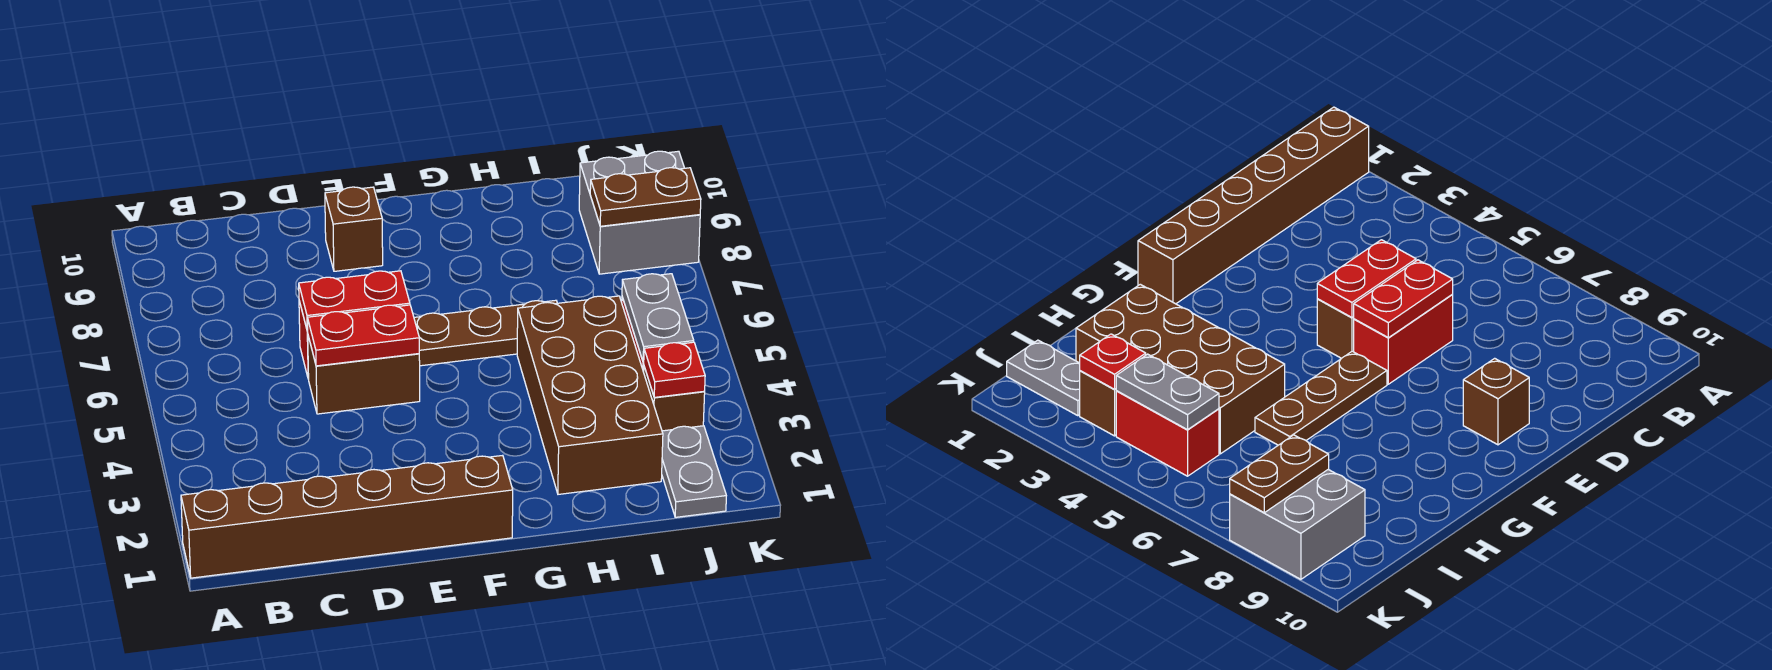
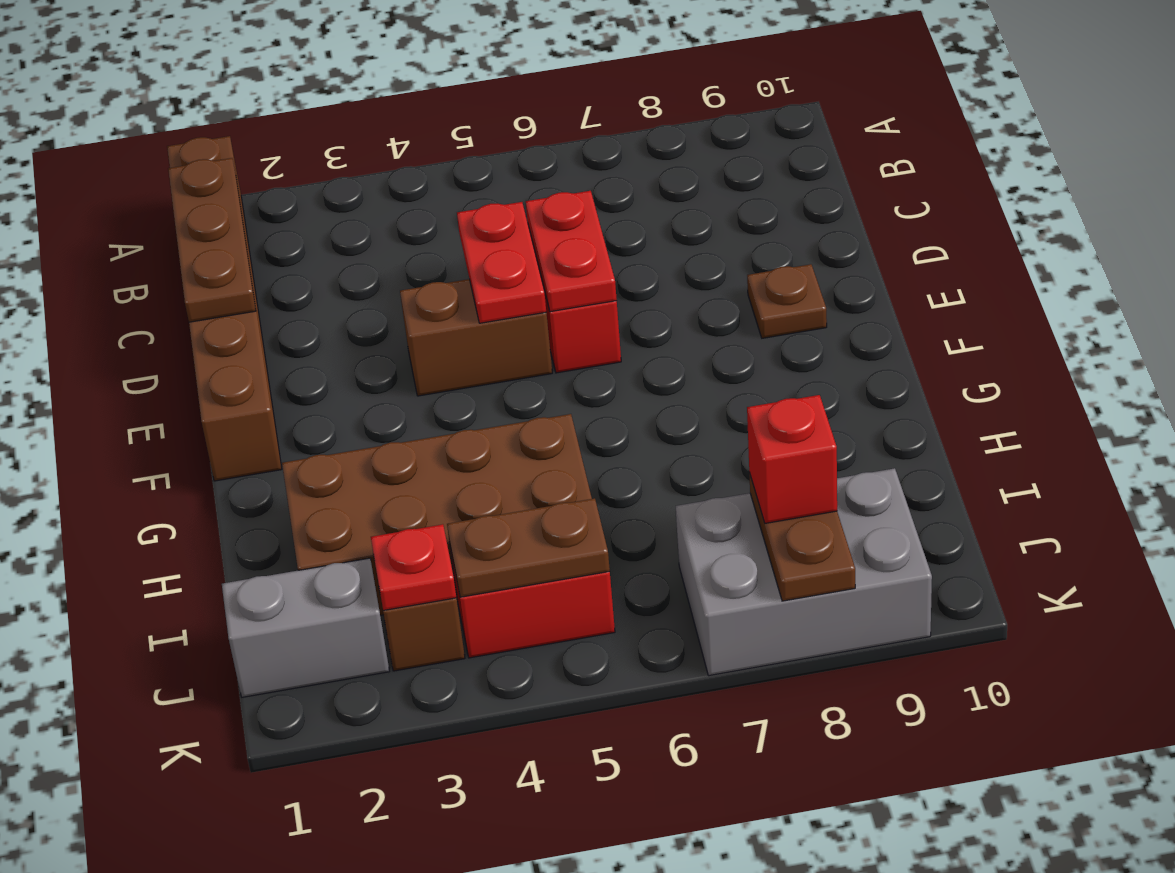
brown 1x2 brick [308,336,420,414] -> brown 1x2 brick turned to [400,279,552,396]
brown 1x1 brick [325,187,383,271] -> brown 1x1 plate [747,264,827,338]
brown 1x3 plate [414,300,557,366] -> brown 1x3 plate moved to [168,158,256,322]
grey 1x2 plate [662,426,726,517] -> grey 1x2 brick [222,558,389,697]
grey 1x2 plate [622,274,694,362] -> brown 1x2 plate [447,498,610,597]
grey 2x2 brick [579,151,700,274] -> grey 2x3 brick [676,468,932,676]
none -> red 1x1 brick [747,395,837,523]

